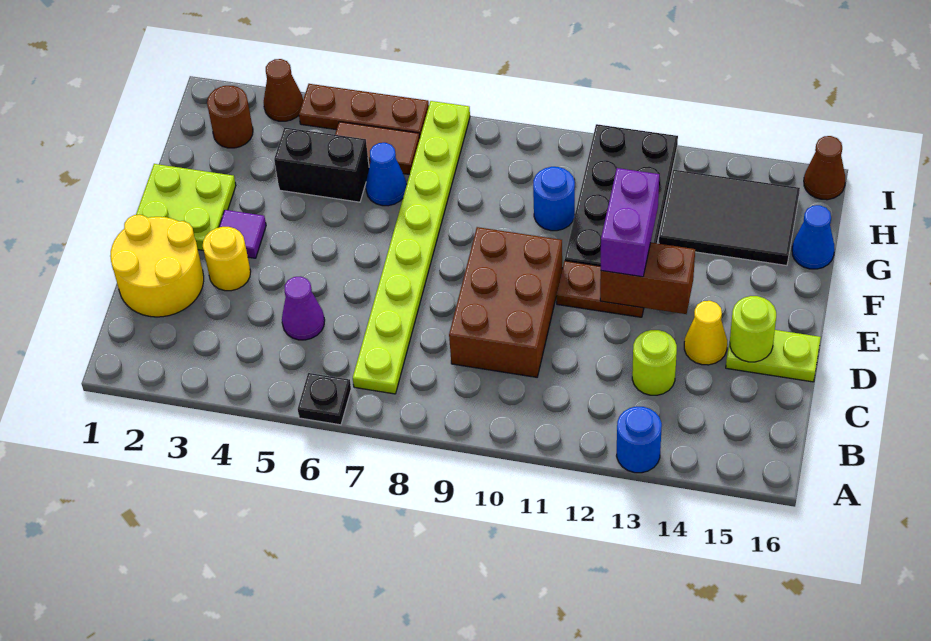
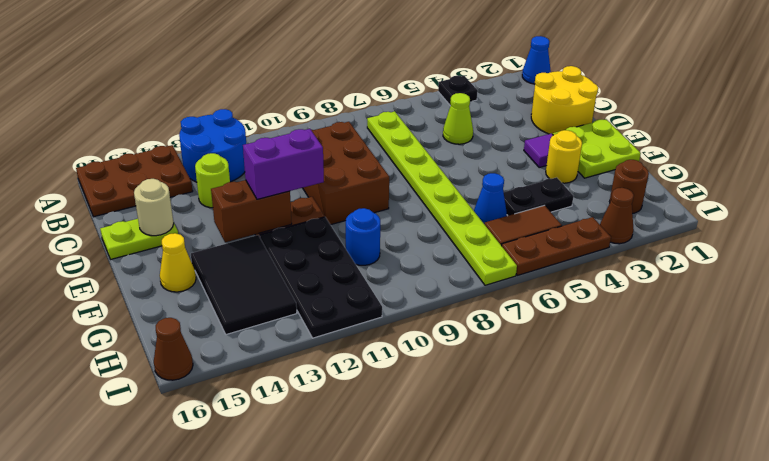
black 1x1 plate [298,373,351,425] -> black 1x1 plate moved to [438,76,478,106]
blue 1x1 round brick [617,407,662,473] -> blue 2x2 round brick [179,109,246,182]
none -> brown 2x3 plate [76,145,193,217]
purple 1x1 cone [282,277,325,340] -> lime 1x1 cone [443,93,473,144]
yellow 1x1 round brick [203,227,251,291] -> yellow 1x1 round brick moved to [546,130,582,183]
yellow 1x1 cone [684,301,727,365] -> yellow 1x1 cone moved to [160,233,196,292]
lime 1x1 round brick [730,296,776,362] -> tan 1x1 round brick [134,179,174,236]
purple 1x2 brick [601,168,659,277] -> purple 1x2 brick turned to [243,129,324,199]
black 1x2 brick [274,128,369,202] -> black 1x2 plate [504,177,573,216]
black 2x3 tile [659,170,800,266] -> black 2x3 tile turned to [191,235,297,335]
blue 1x1 cone [792,205,835,269] -> blue 1x1 cone moved to [522,36,551,84]

